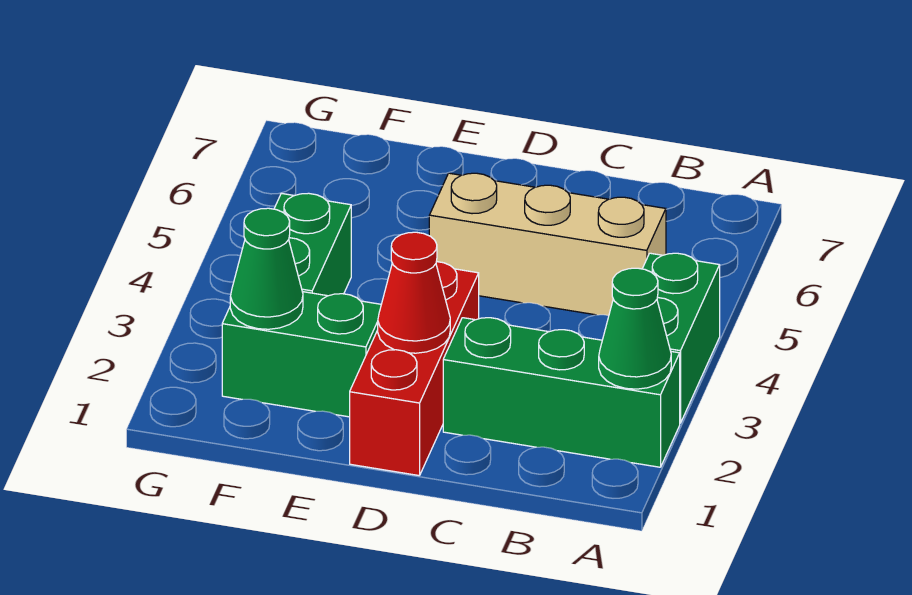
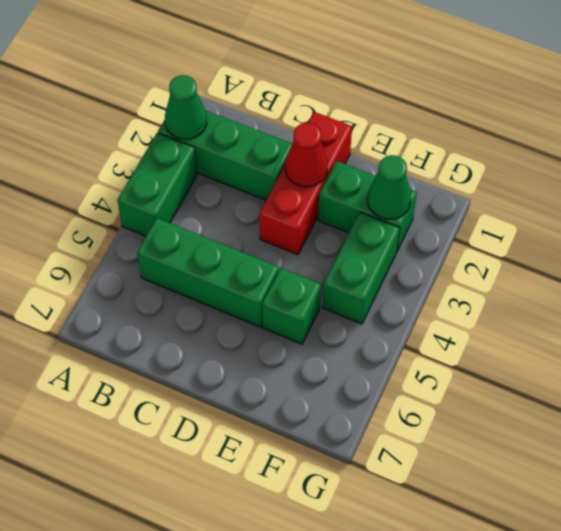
tan 1x3 brick [429,173,666,315] -> green 1x3 brick [137,218,279,327]
none -> green 1x1 brick [262,268,321,344]

